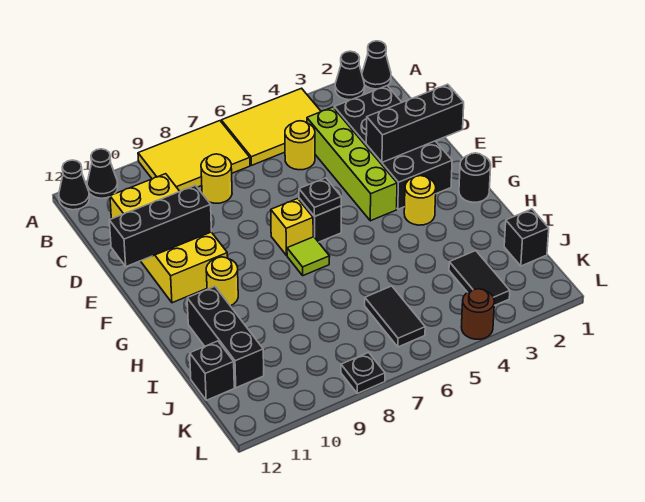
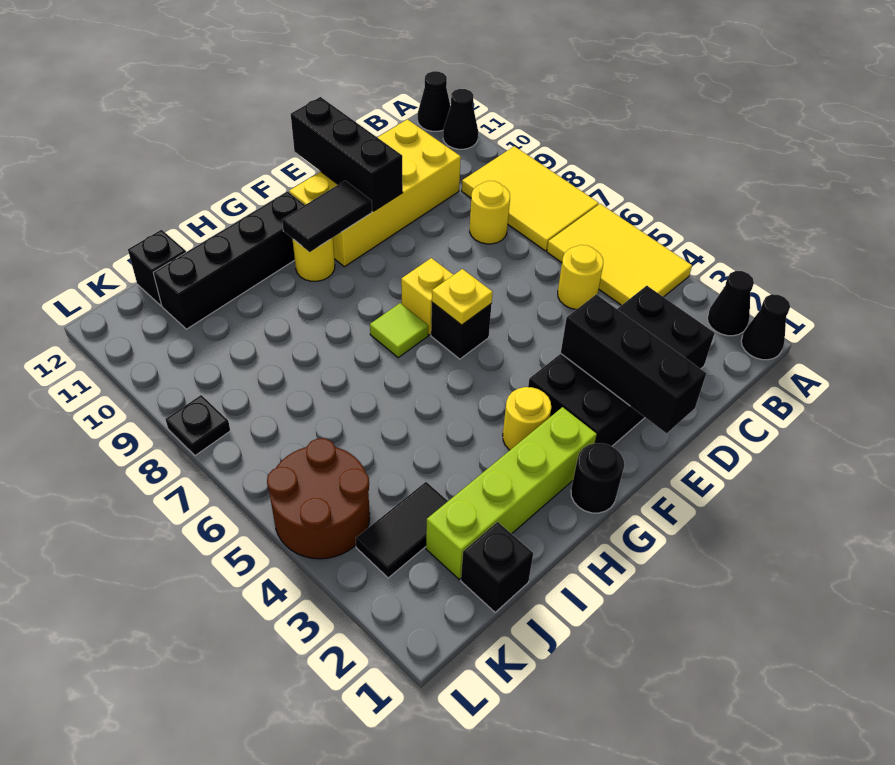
lime 1x4 brick [307,107,397,221] -> lime 1x4 brick moved to [426,407,597,579]
black 1x1 plate [299,178,341,216] -> yellow 1x1 plate [432,269,493,325]
black 1x3 brick [187,286,264,388] -> black 1x4 brick [153,192,304,329]
black 1x2 tile [365,286,425,347] -> black 1x2 tile moved to [282,181,372,252]
brown 1x1 round brick [461,289,494,339] -> brown 2x2 round brick [267,438,370,559]

